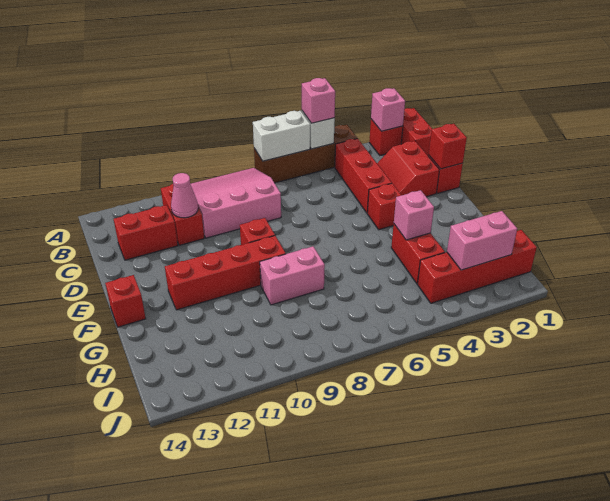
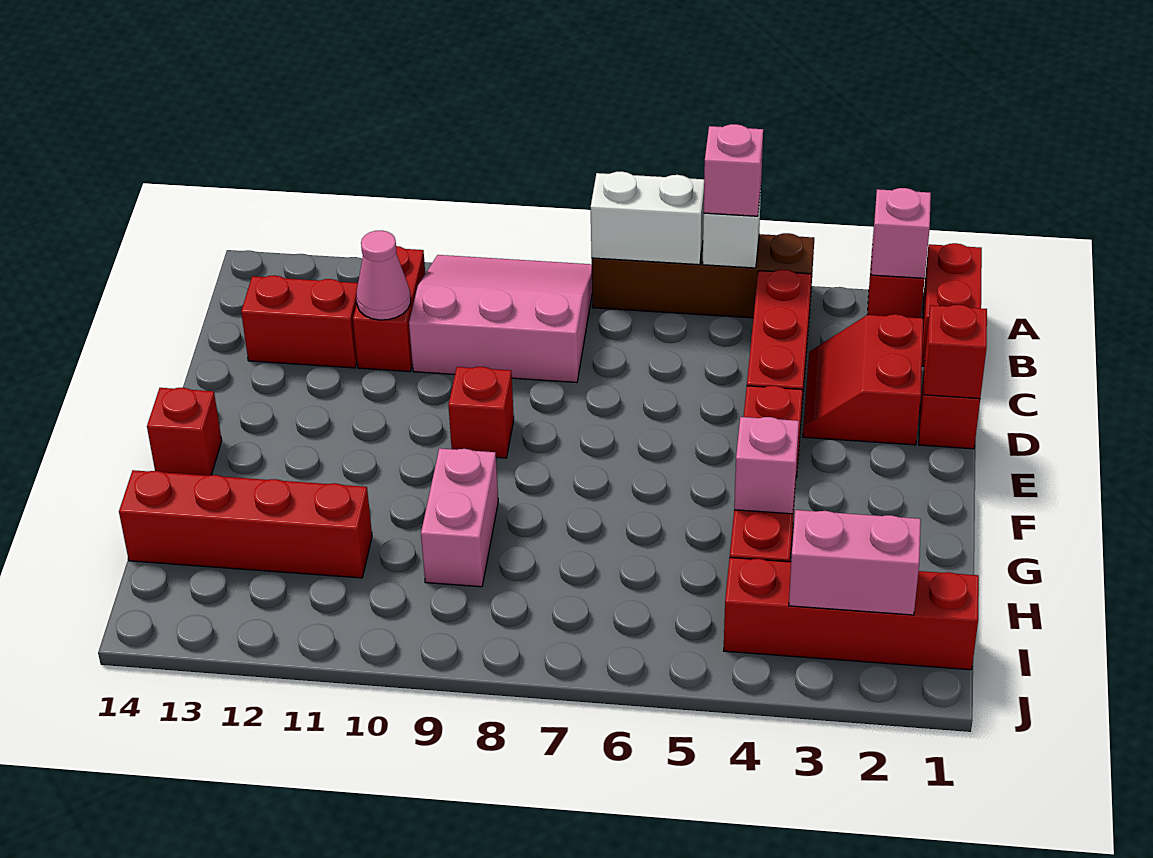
red 1x4 brick [165,236,286,310] -> red 1x4 brick moved to [119,470,372,578]
pink 1x2 brick [260,246,325,305] -> pink 1x2 brick turned to [421,448,498,587]

